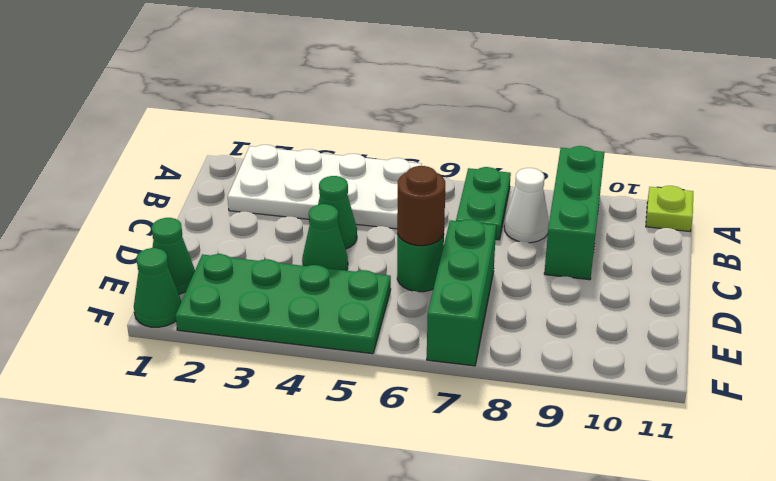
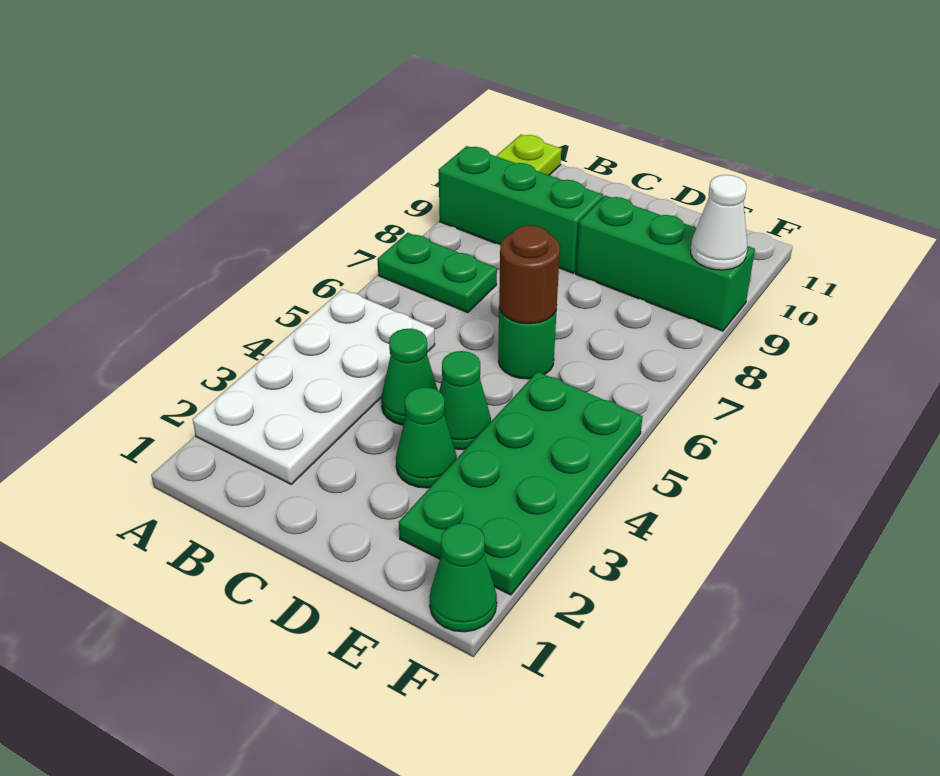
white 1x1 cone [504,168,549,243] -> white 1x1 cone moved to [691,175,747,270]
green 1x3 brick [427,220,496,366] -> green 1x3 brick moved to [576,196,755,331]
green 1x1 cone [152,218,195,294] -> green 1x1 cone moved to [396,387,457,488]

